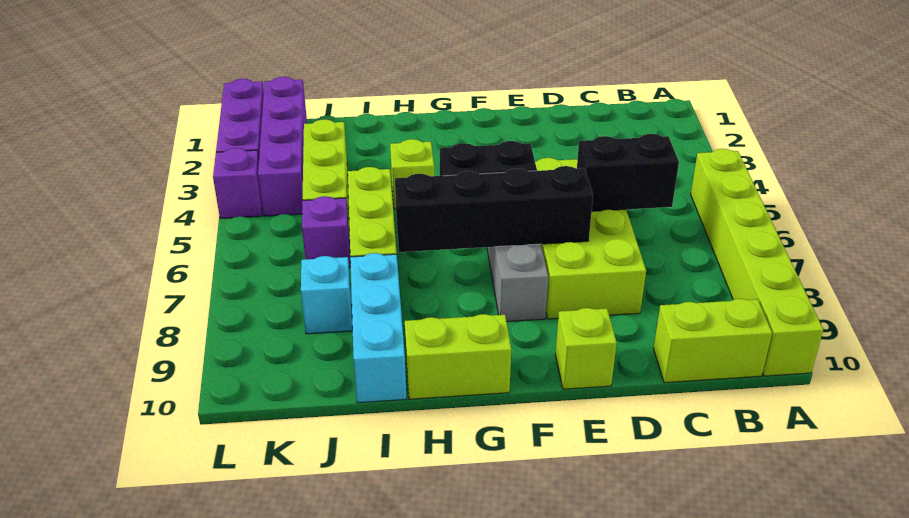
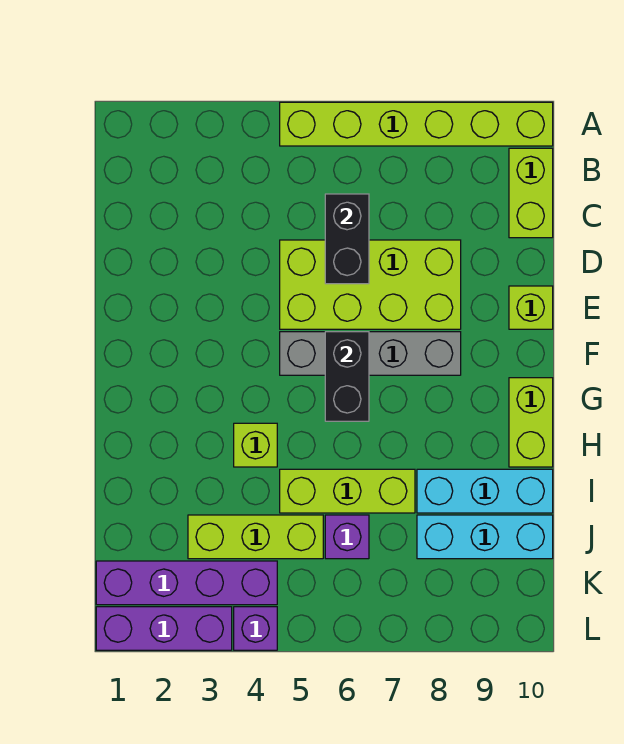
black 1x4 brick [395,166,593,252] -> none
cyan 1x1 brick [301,256,352,334] -> cyan 1x3 brick [417,515,553,559]

